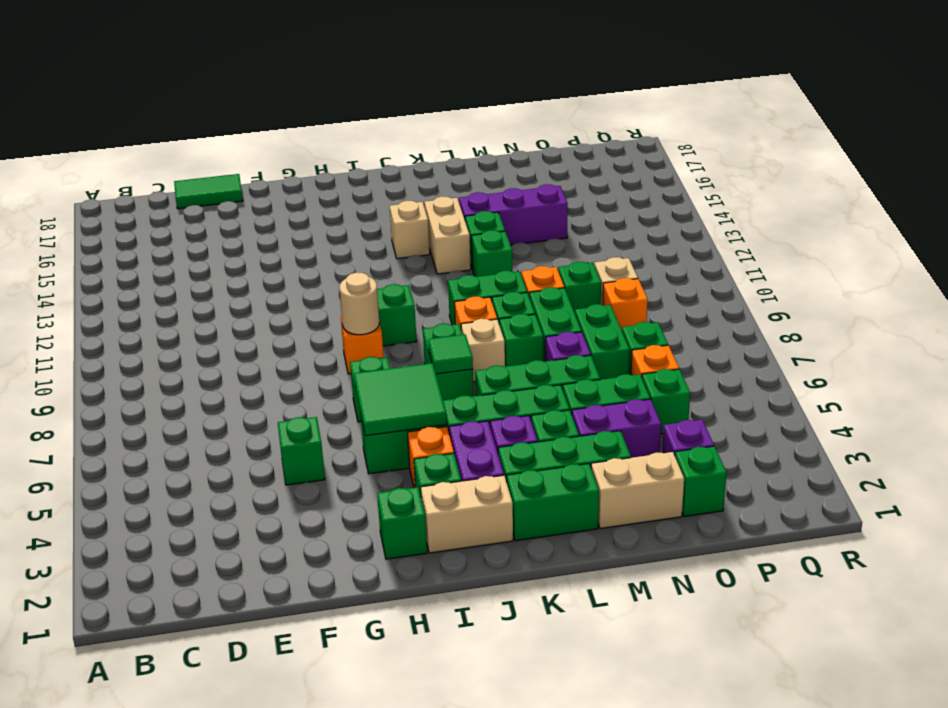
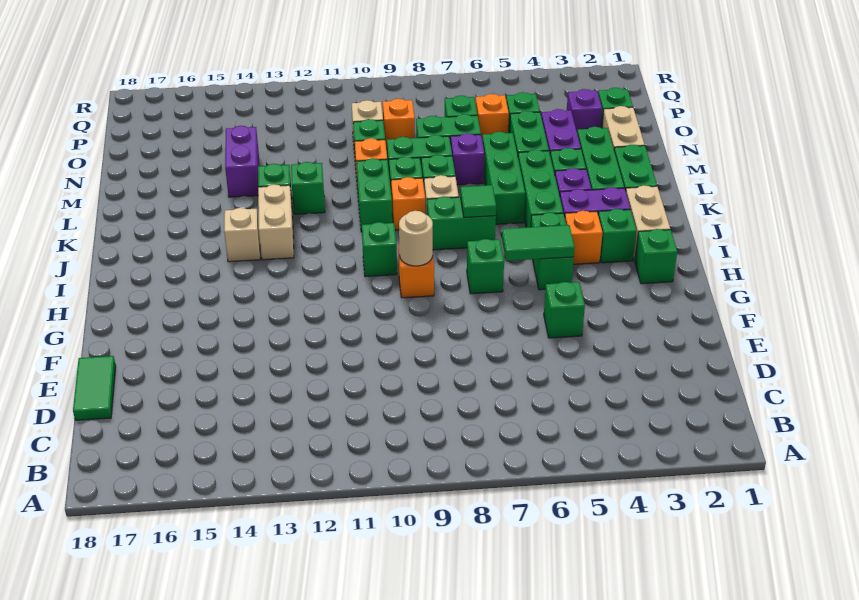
green 2x2 tile [354,363,447,436] -> green 1x2 tile [502,225,575,261]
tan 1x2 brick [424,196,471,274] -> tan 1x2 brick turned to [258,184,294,260]
purple 1x3 brick [459,184,568,245] -> purple 1x2 brick [225,126,259,197]

